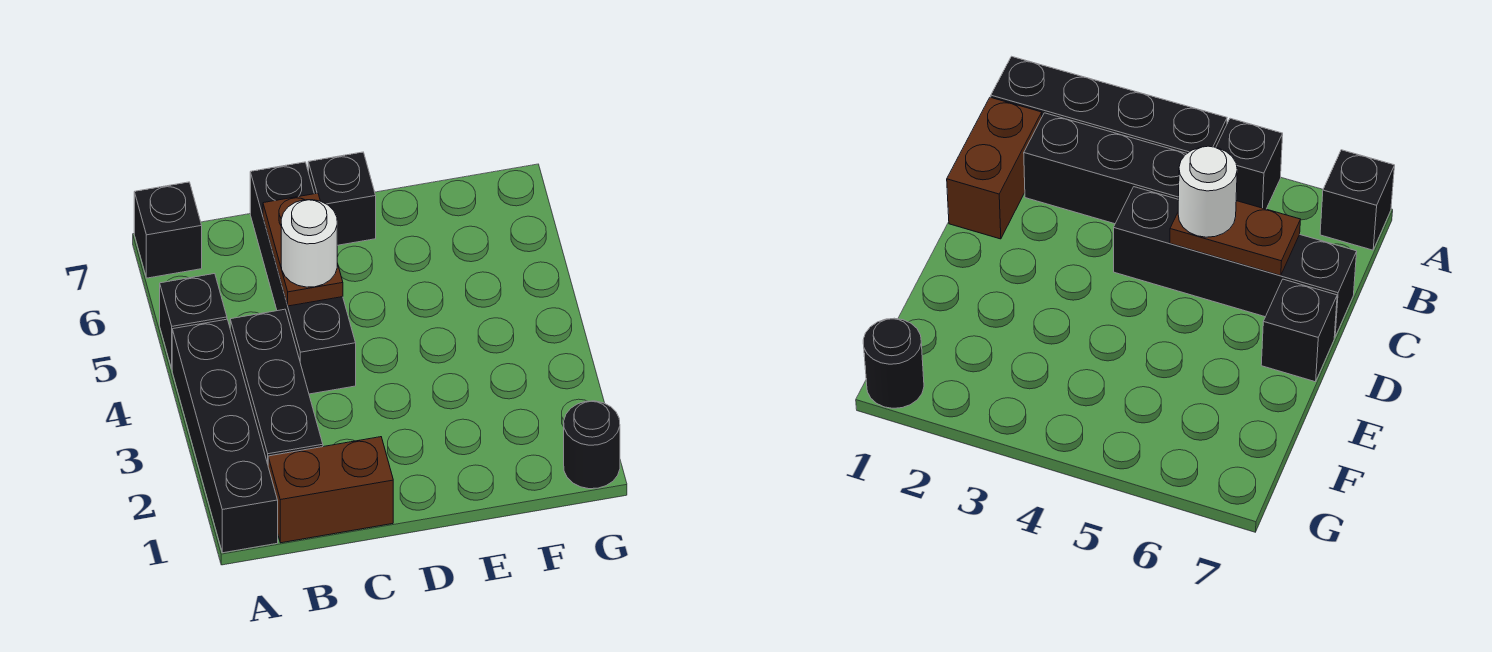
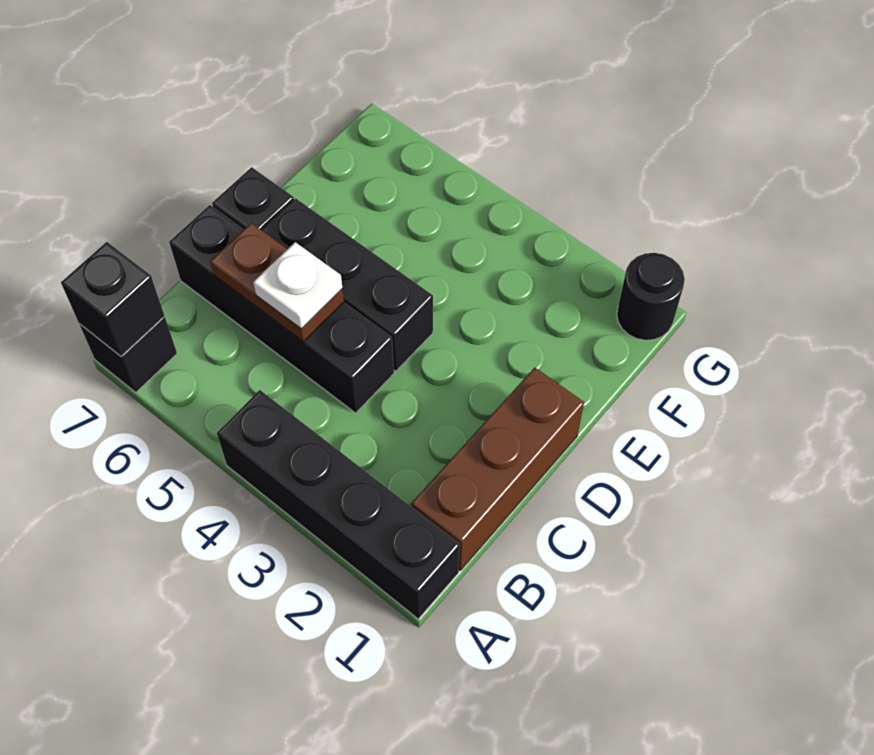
black 1x1 brick [160,274,227,369] -> black 1x1 brick moved to [61,242,165,356]
brown 1x2 brick [268,437,393,543] -> brown 1x3 brick [412,368,584,570]
black 1x3 brick [230,309,323,464] -> black 1x3 brick moved to [262,198,433,371]
white 1x1 round brick [281,200,337,287] -> white 1x1 plate [253,242,342,329]

